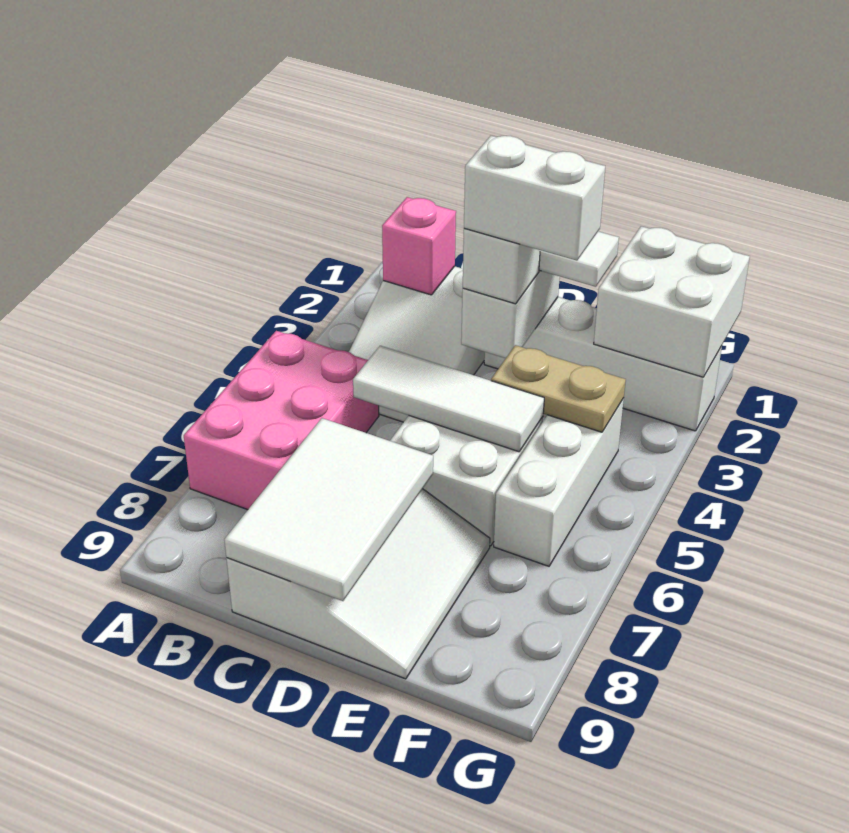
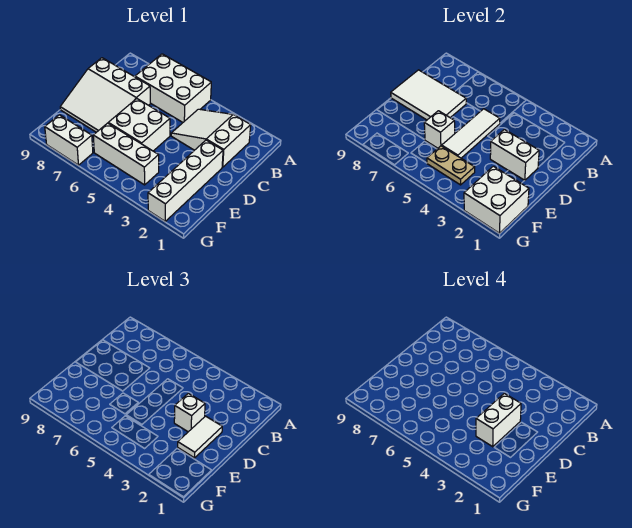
pink 2x3 brick [184,331,379,510] -> white 2x3 brick [135,54,211,122]
pink 1x1 brick [382,197,456,295] -> none
tan 1x2 plate [491,345,626,432] -> tan 1x2 plate turned to [427,146,475,185]
none -> white 1x1 brick [424,111,455,148]
none -> white 1x2 brick [45,115,93,165]

